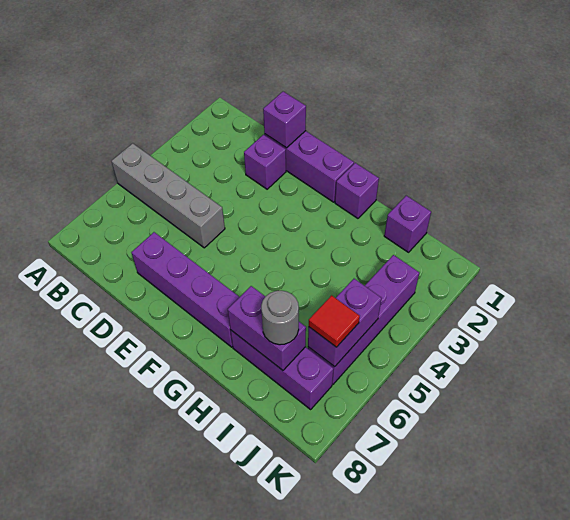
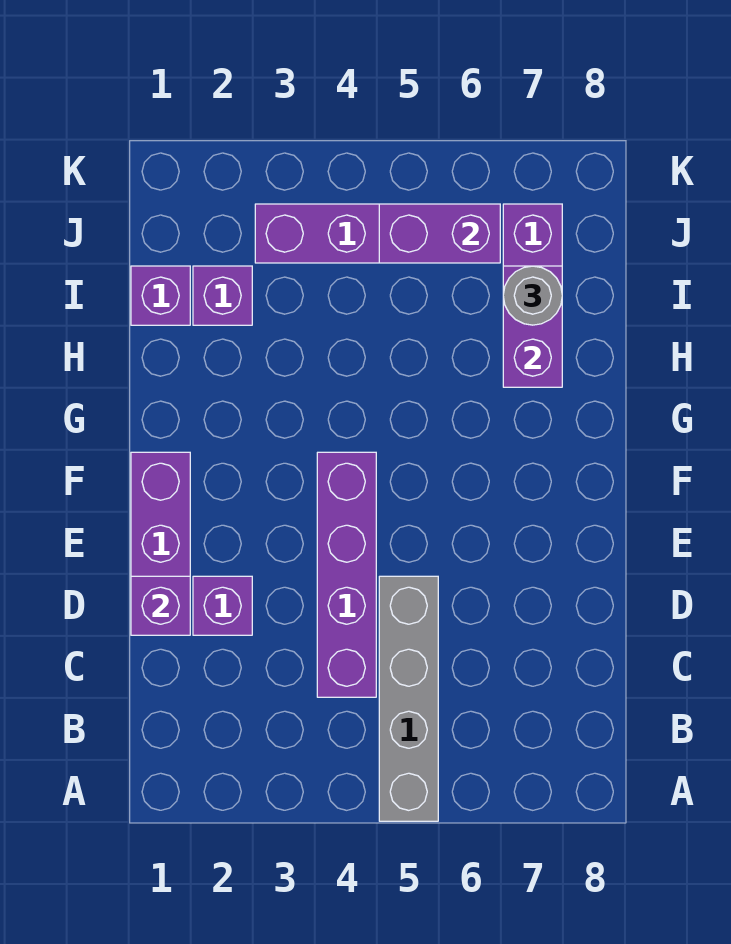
purple 1x4 brick [131,232,239,347] -> purple 1x4 brick moved to [317,452,376,697]
purple 1x1 brick [335,163,379,218] -> purple 1x1 brick moved to [193,266,252,325]
red 1x1 tile [309,295,360,347] -> none

